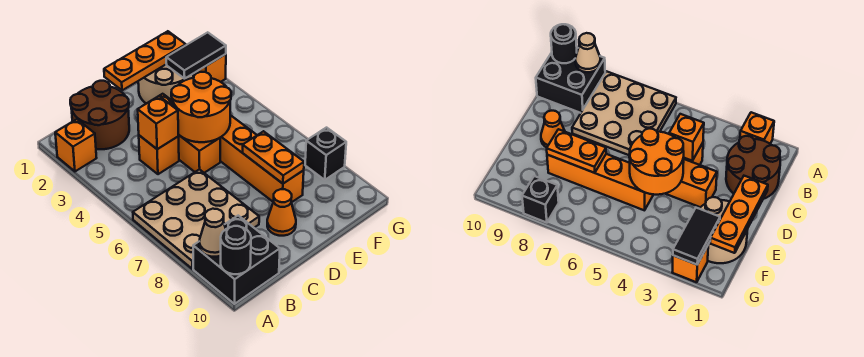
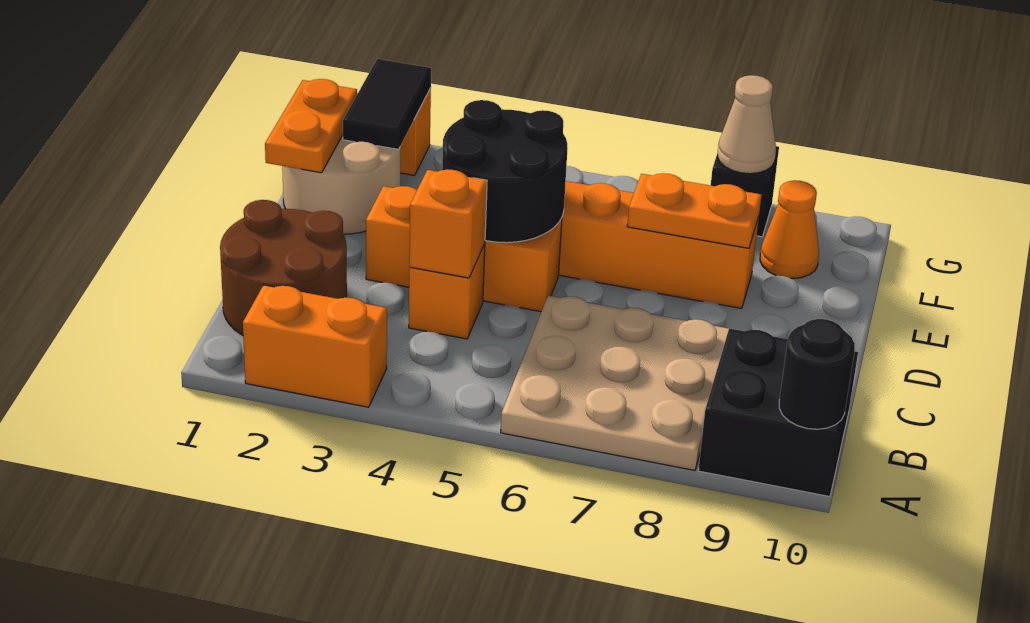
orange 1x1 brick [55,119,96,171] -> orange 1x2 brick [243,285,387,407]
tan 1x1 cone [199,209,226,257] -> tan 1x1 cone moved to [717,75,776,174]
orange 1x3 plate [104,31,186,90] -> orange 1x2 plate [265,79,357,173]
orange 2x2 round brick [171,72,231,142] -> black 2x2 round brick [442,100,568,243]
orange 1x1 cone [267,189,296,236] -> orange 1x1 cone moved to [760,180,819,279]

